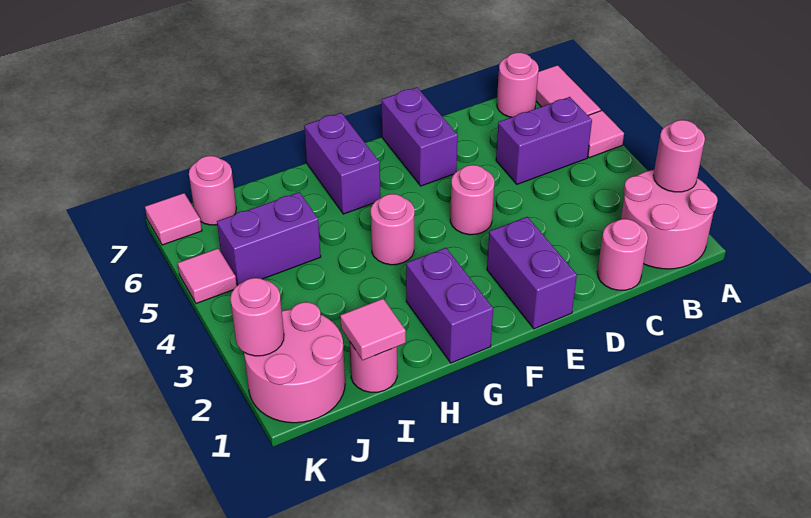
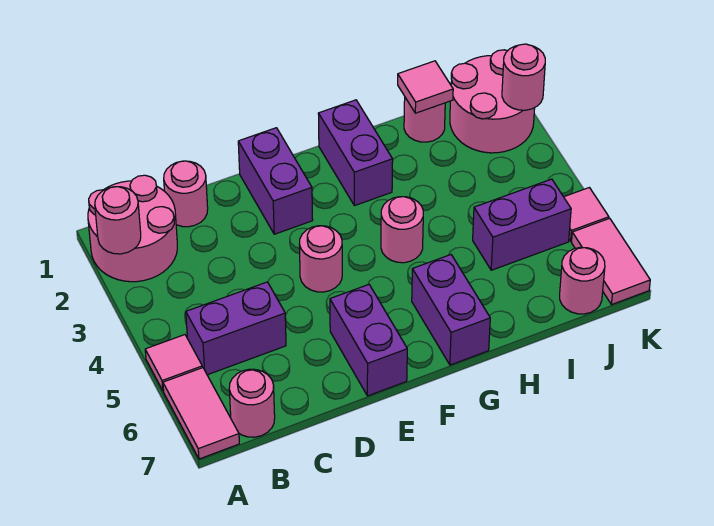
pink 1x1 tile [145,193,202,245] -> pink 1x2 tile [572,218,650,305]

